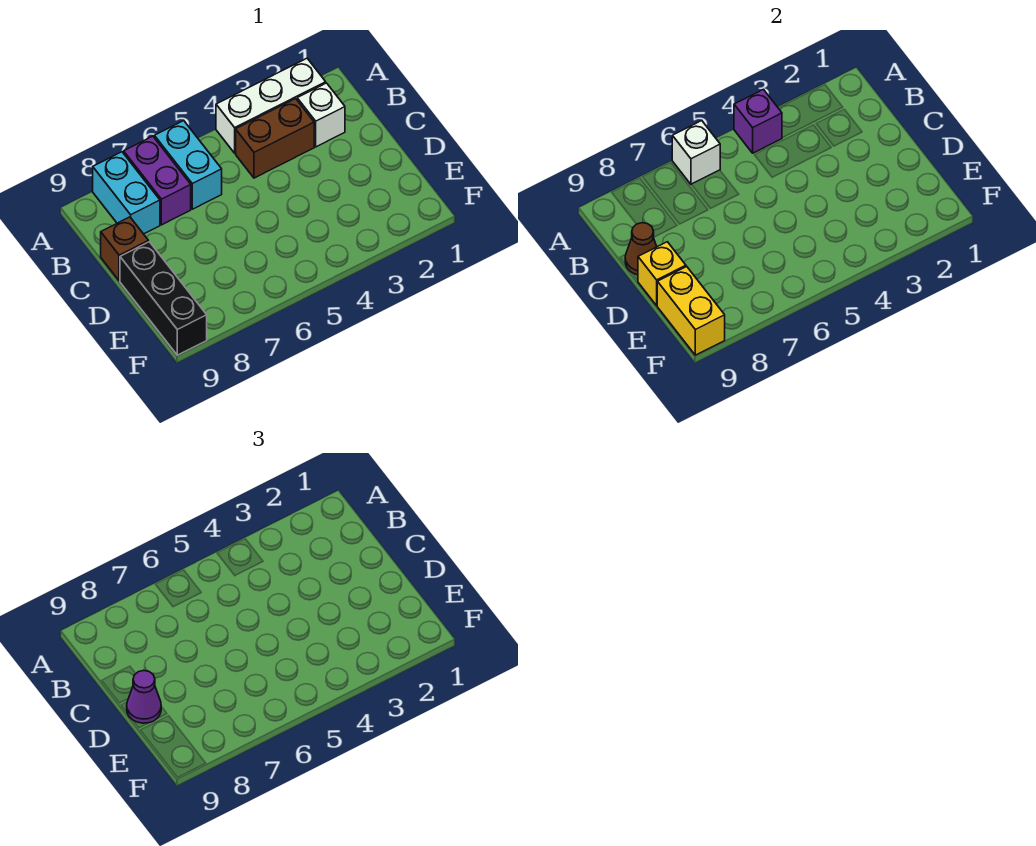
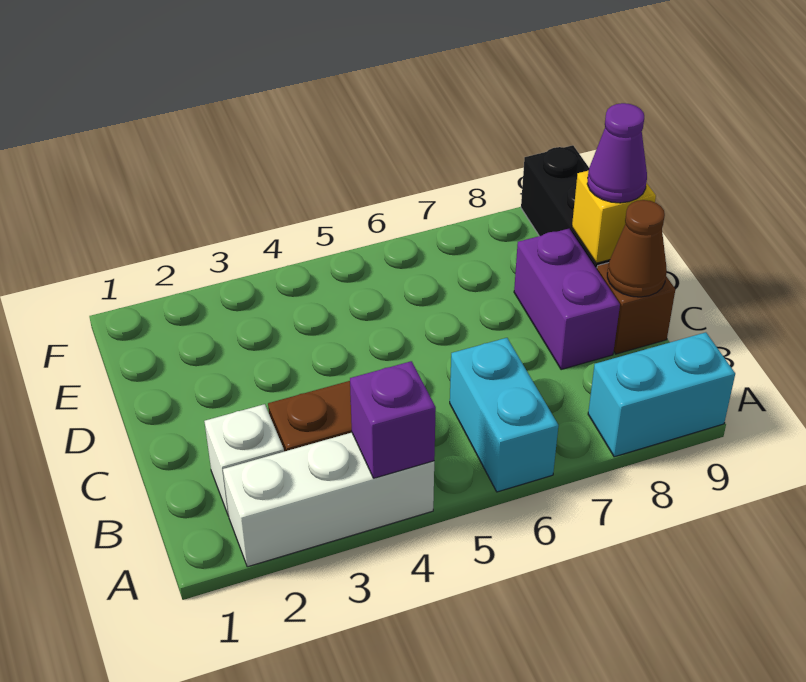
white 1x1 brick [672,121,720,184] -> none
purple 1x2 brick [124,136,191,225] -> purple 1x2 brick moved to [514,229,620,370]
cyan 1x2 brick [93,152,160,234] -> cyan 1x2 brick turned to [588,332,735,457]
yellow 1x2 brick [657,267,725,355] -> none

